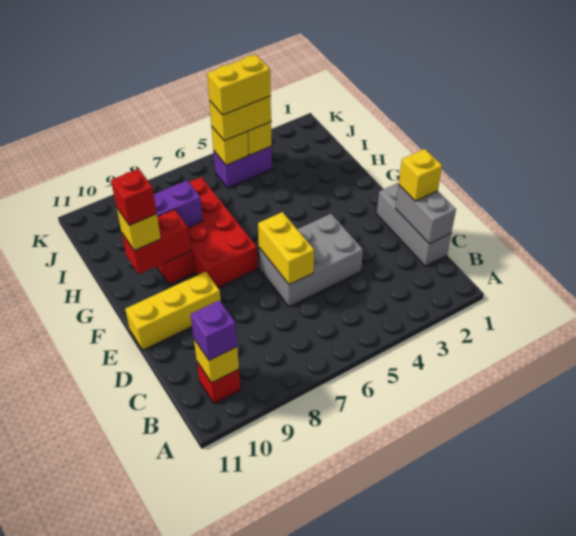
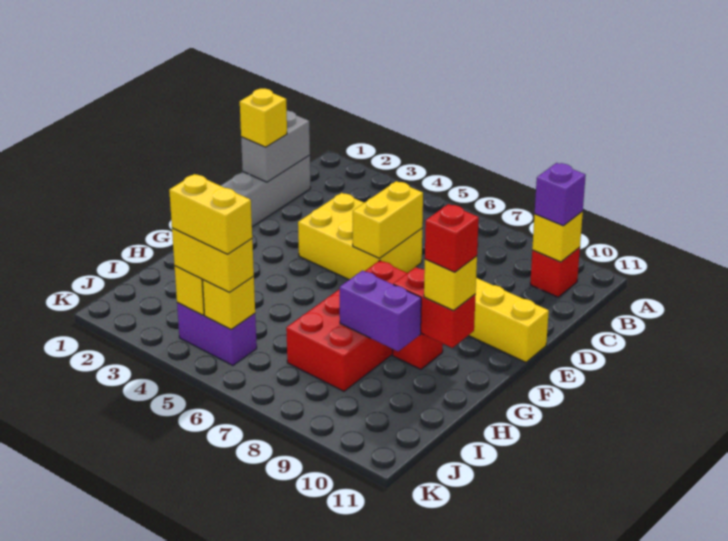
grey 2x3 brick [259,214,363,307] -> yellow 2x3 brick [298,193,422,280]

